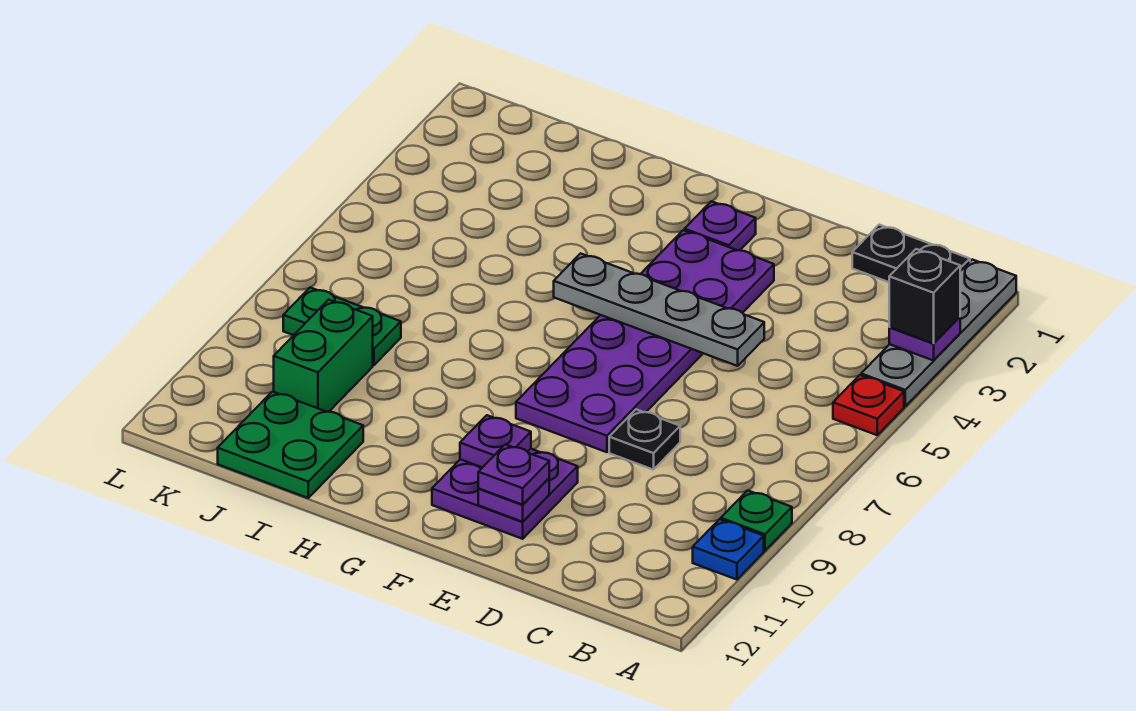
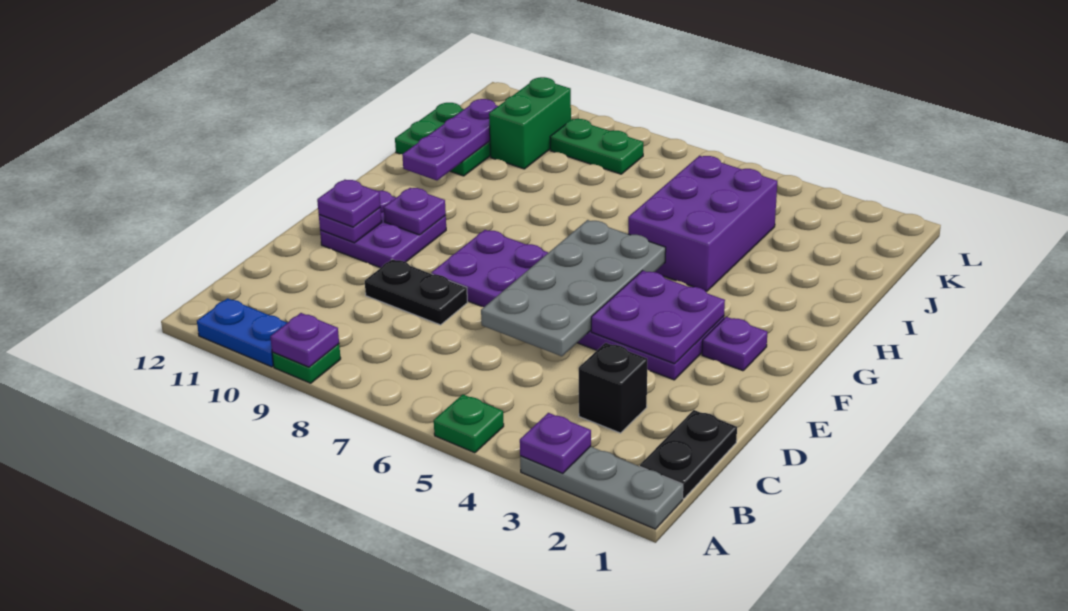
grey 1x4 plate [861,260,1016,406] -> grey 1x3 plate [520,446,683,529]
black 1x1 brick [889,249,960,343] -> black 1x1 brick moved to [579,343,647,433]
red 1x1 plate [833,375,904,435] -> green 1x1 plate [434,394,504,453]
none -> purple 1x1 plate [270,313,339,367]
blue 1x1 plate [693,519,764,580] -> blue 1x2 plate [197,298,287,367]
grey 1x4 plate [554,253,764,366] -> grey 2x4 plate [481,220,666,356]
black 1x1 plate [609,409,680,470] -> black 1x2 plate [365,259,468,325]
none -> purple 2x2 plate [591,271,725,364]
none -> purple 2x3 brick [628,156,777,291]
none -> purple 1x3 plate [402,99,498,180]
green 1x2 plate [283,288,401,365] -> green 1x2 plate turned to [550,119,643,174]
green 1x2 brick [274,300,373,412] -> green 1x2 brick turned to [489,77,571,169]

